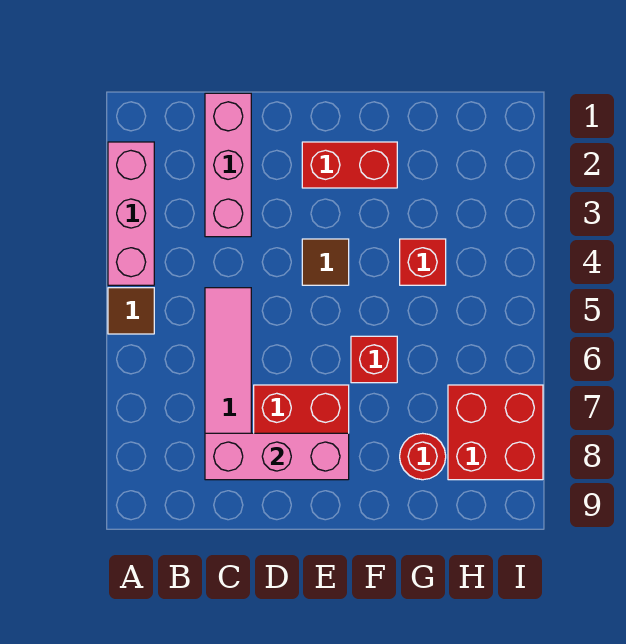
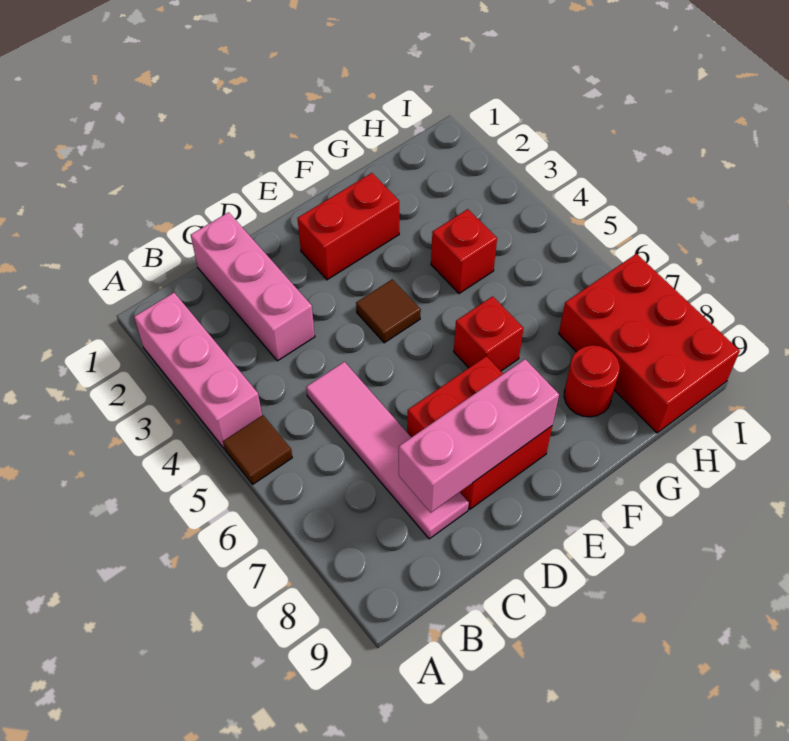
red 2x2 brick [448,385,543,480] -> red 2x3 brick [559,254,740,433]

